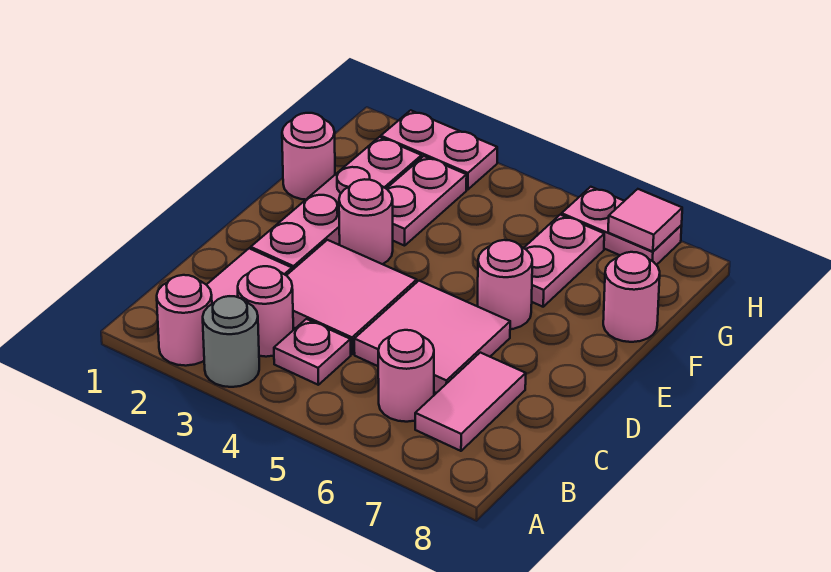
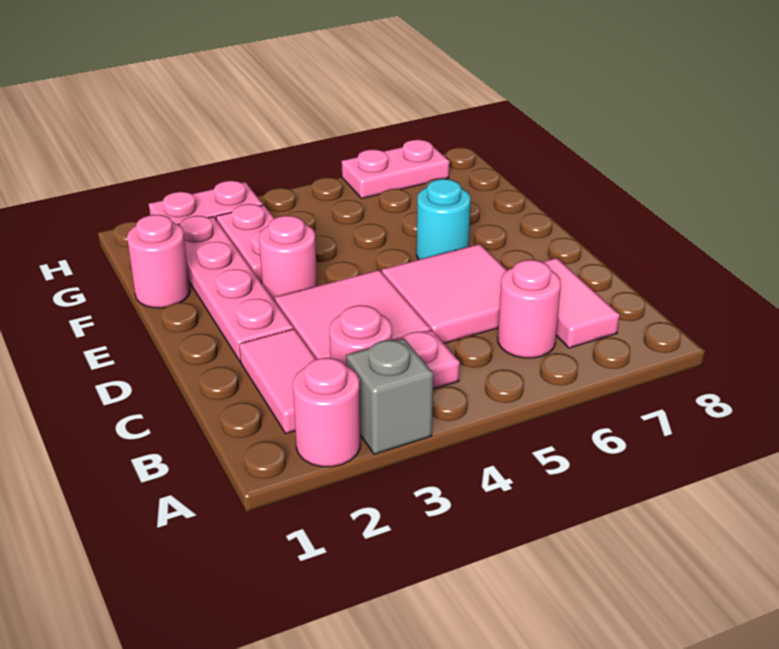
grey 1x1 round brick [203,296,259,387] -> grey 1x1 brick [346,338,433,454]
pink 1x1 round brick [477,240,532,329] -> cyan 1x1 round brick [417,179,470,260]
pink 1x2 plate [524,215,604,307] -> none
pink 1x1 round brick [603,252,660,342] -> none
pink 1x1 tile [608,189,682,252] -> none

